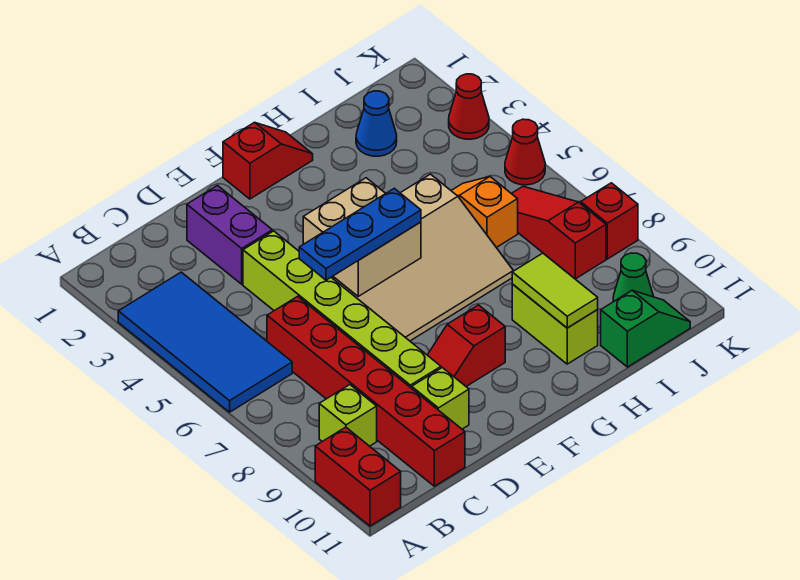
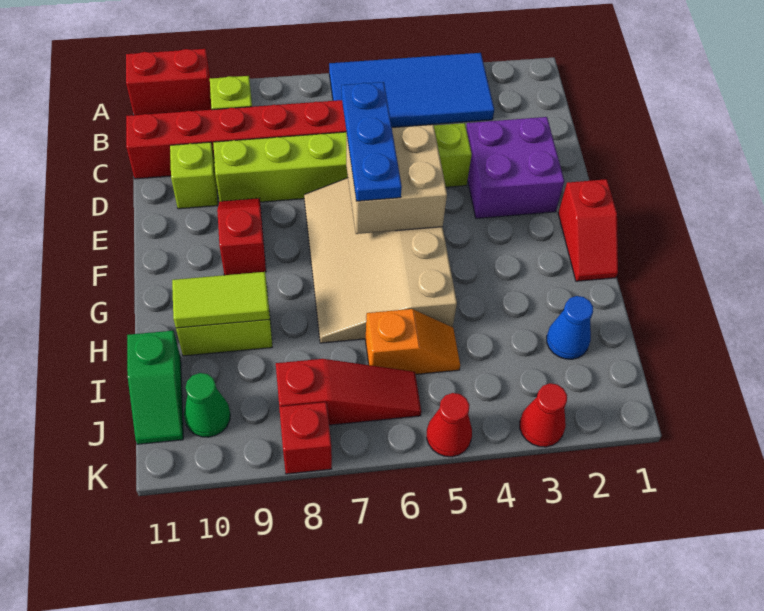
purple 1x2 brick [187,186,272,284] -> purple 2x2 brick [466,117,564,218]

